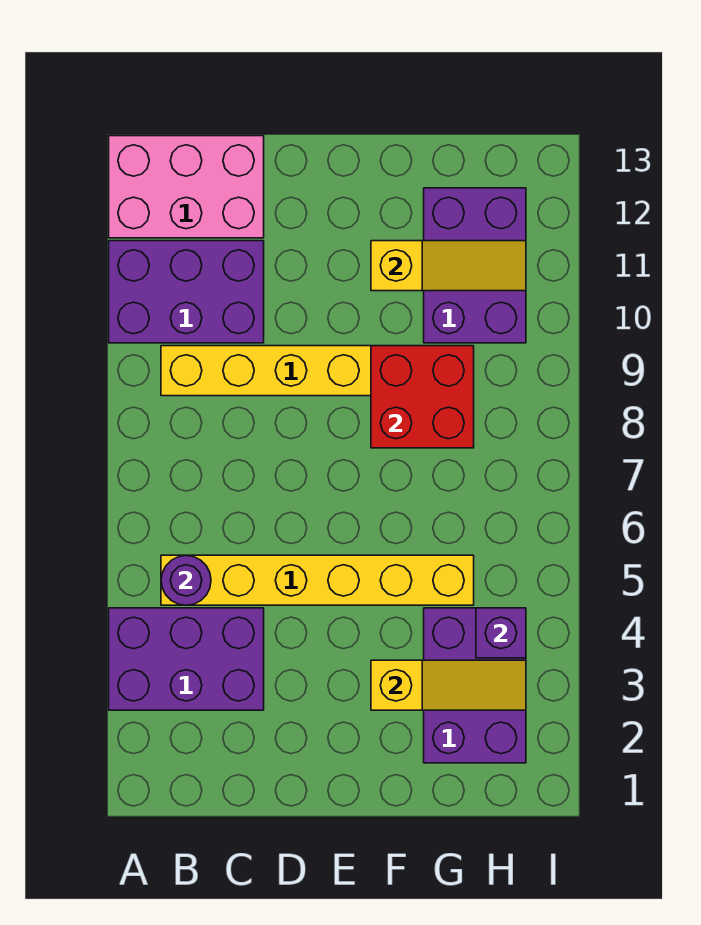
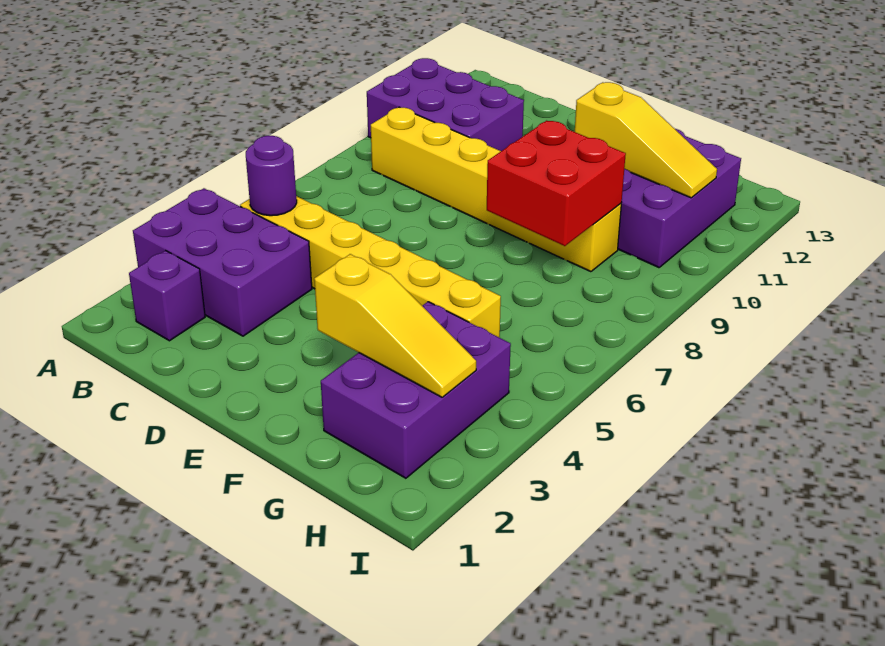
pink 2x3 brick [109,136,264,238] -> none
purple 1x1 brick [476,608,526,658] -> purple 1x1 brick moved to [129,251,205,341]

